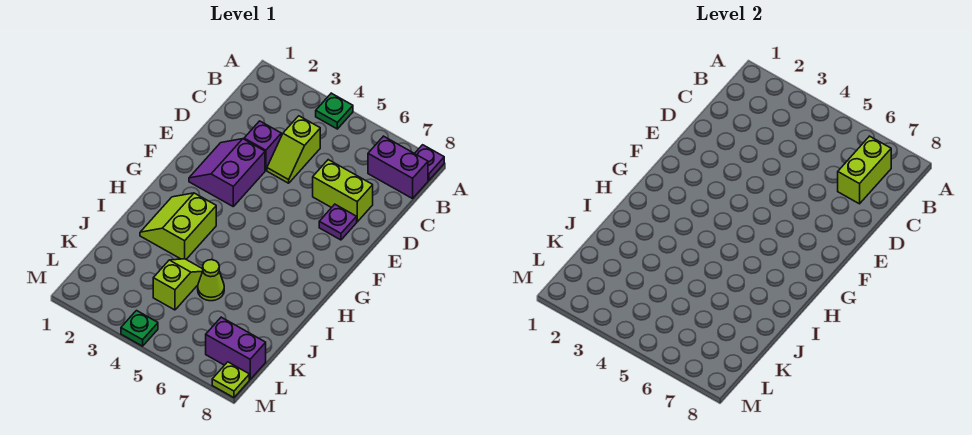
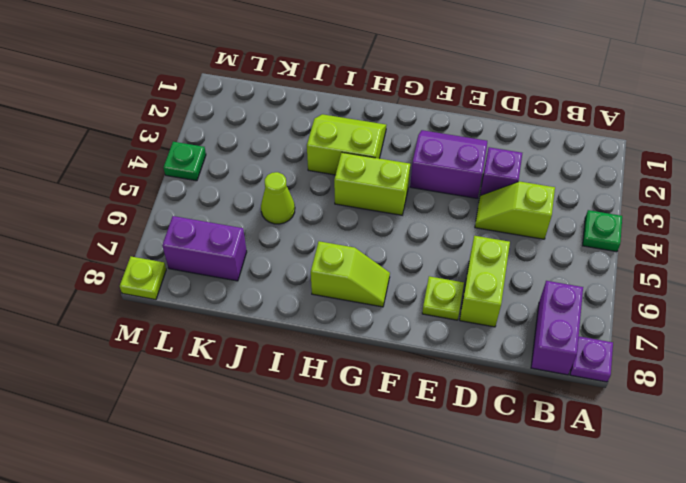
lime 1x2 brick [838,136,891,204] -> lime 1x2 brick moved to [334,153,410,215]
purple 1x1 plate [319,204,357,240] -> lime 1x1 plate [422,276,464,320]
lime 1x2 slope [153,259,203,310] -> lime 1x2 slope moved to [311,241,390,307]
purple 1x2 brick [206,317,266,379] -> purple 1x2 brick turned to [162,216,247,281]

